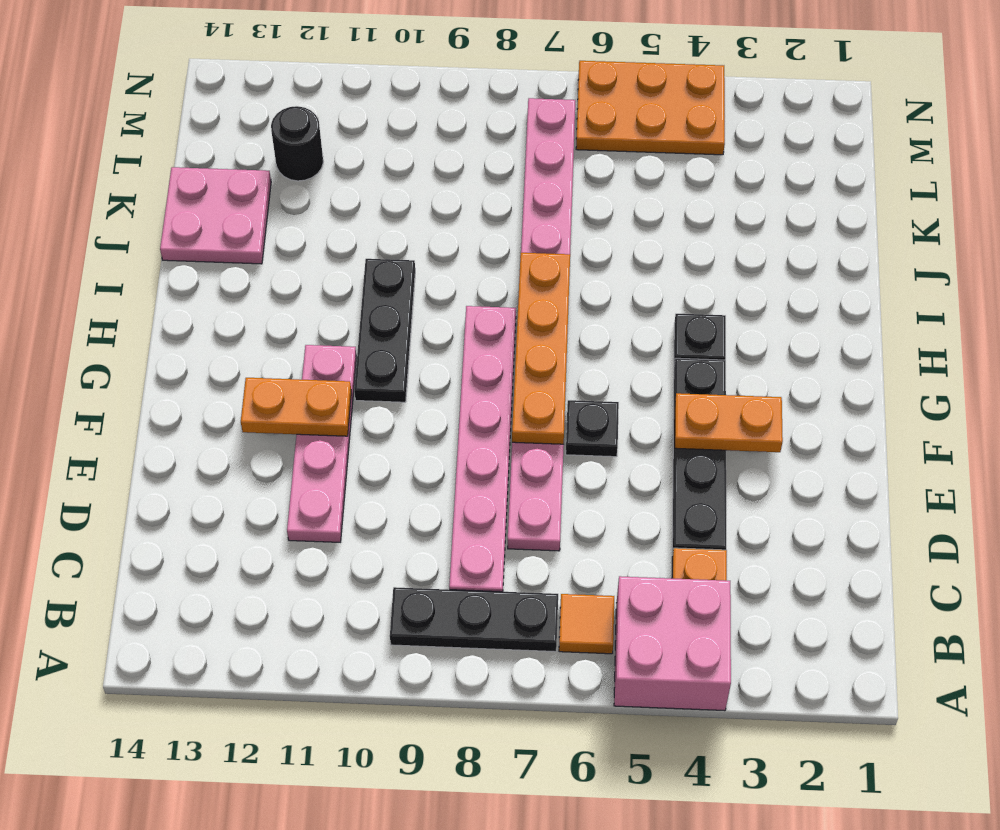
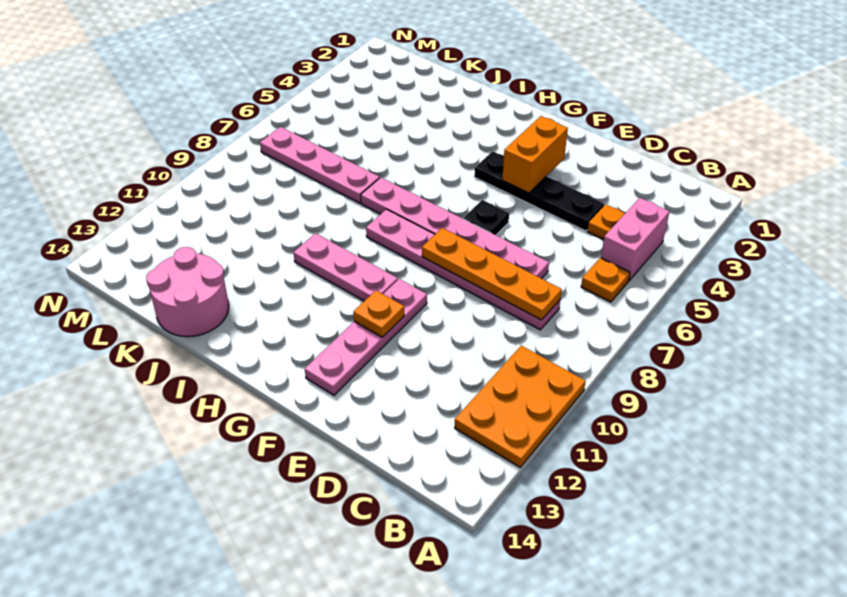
pink 2x2 brick [614,576,731,711] -> pink 1x2 brick [601,198,669,281]
orange 1x1 tile [559,594,614,654] -> orange 1x1 plate [581,258,630,302]
black 1x3 plate [390,587,558,652] -> none
pink 1x4 plate [287,345,357,542] -> pink 1x4 plate turned to [305,279,427,395]
orange 1x2 plate [675,393,783,452] -> orange 1x2 brick [502,116,568,193]
orange 1x4 plate [512,253,570,444] -> orange 1x4 plate moved to [422,228,562,320]
orange 1x2 plate [241,378,351,436] -> orange 1x1 plate [353,290,404,337]
black 1x3 plate [354,259,415,402] -> pink 1x3 plate [294,233,398,301]
black 1x1 plate [674,314,726,364] -> none
pink 2x2 plate [160,167,271,264] -> pink 2x2 round brick [146,247,229,337]
black 1x1 round brick [271,106,323,181] -> none
orange 2x3 plate [576,61,725,155] -> orange 2x3 plate moved to [455,346,586,467]

